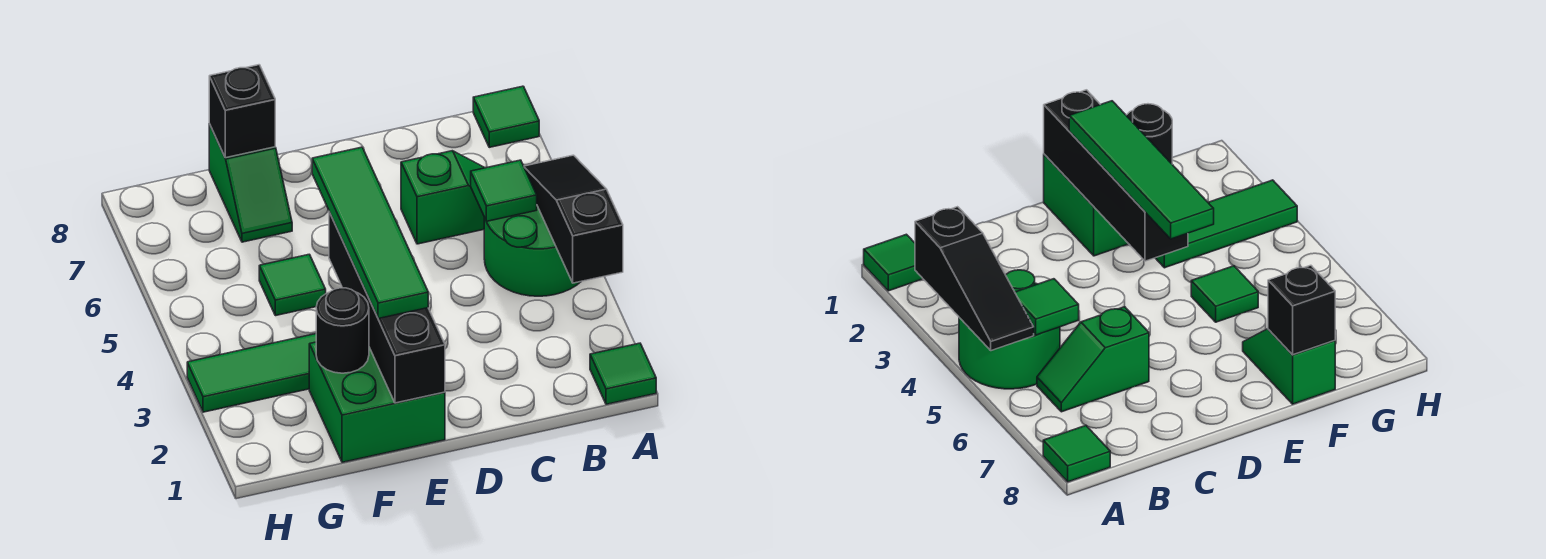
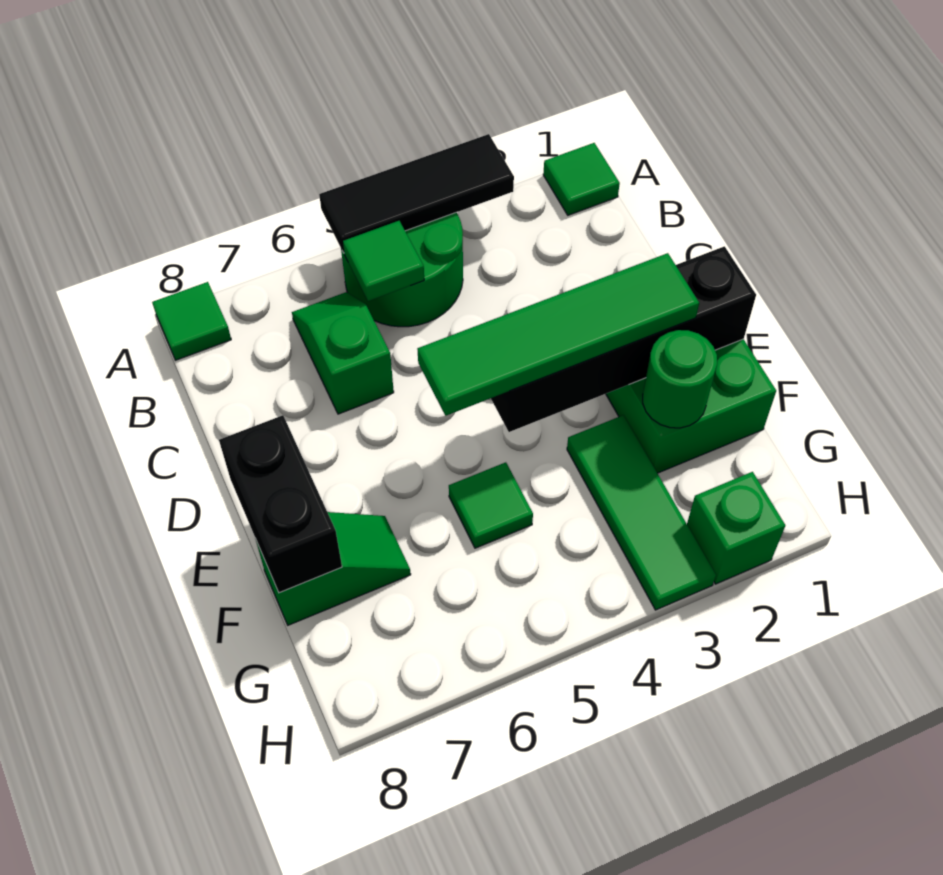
black 1x3 slope [524,155,623,283] -> black 1x3 tile [319,134,514,253]
black 1x1 round brick [316,288,369,373] -> green 1x1 round brick [643,330,717,428]
black 1x1 brick [209,65,275,158] -> black 1x2 brick [219,415,342,593]
none -> green 1x1 brick [687,472,785,584]

